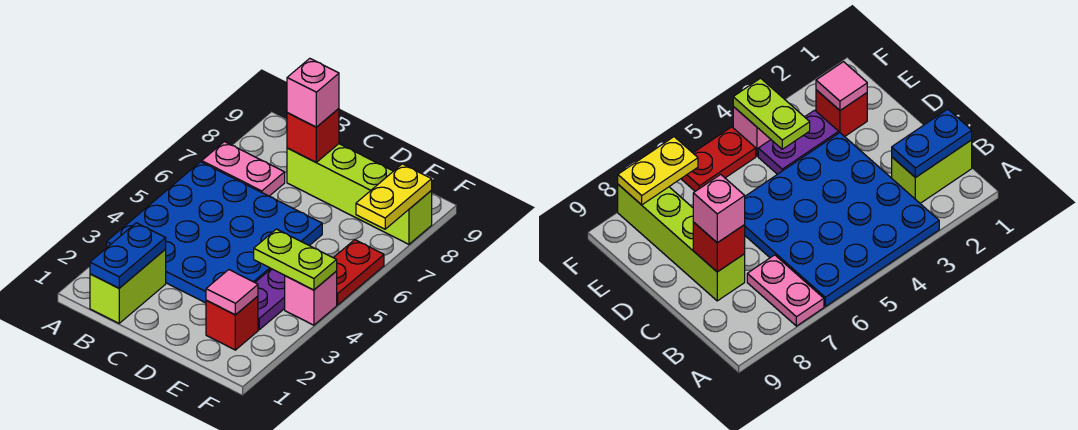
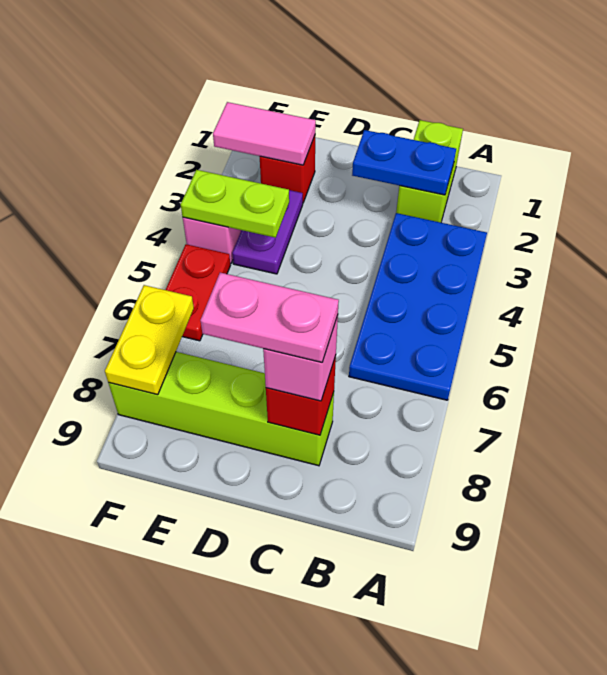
blue 4x4 plate [107,162,322,303] -> blue 2x4 plate [349,213,487,400]
pink 1x2 plate [202,142,285,196] -> pink 1x2 plate moved to [200,273,339,362]
blue 1x2 plate [90,223,166,288] -> blue 1x2 plate turned to [352,130,456,195]
pink 1x1 tile [206,270,258,315] -> pink 1x2 tile [213,102,316,165]

